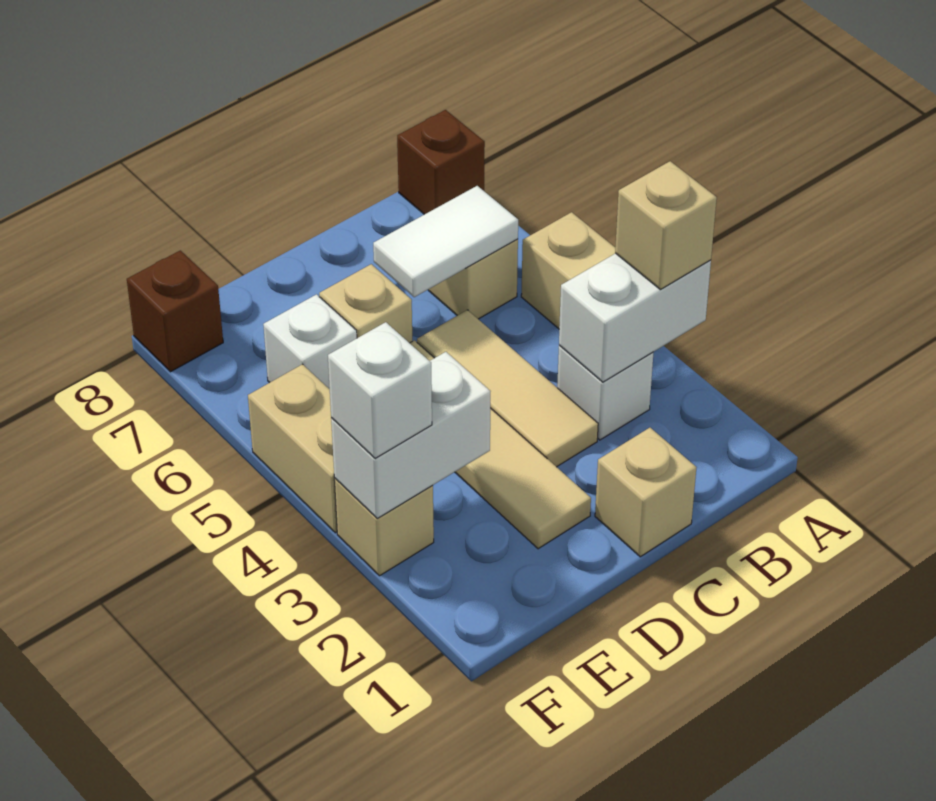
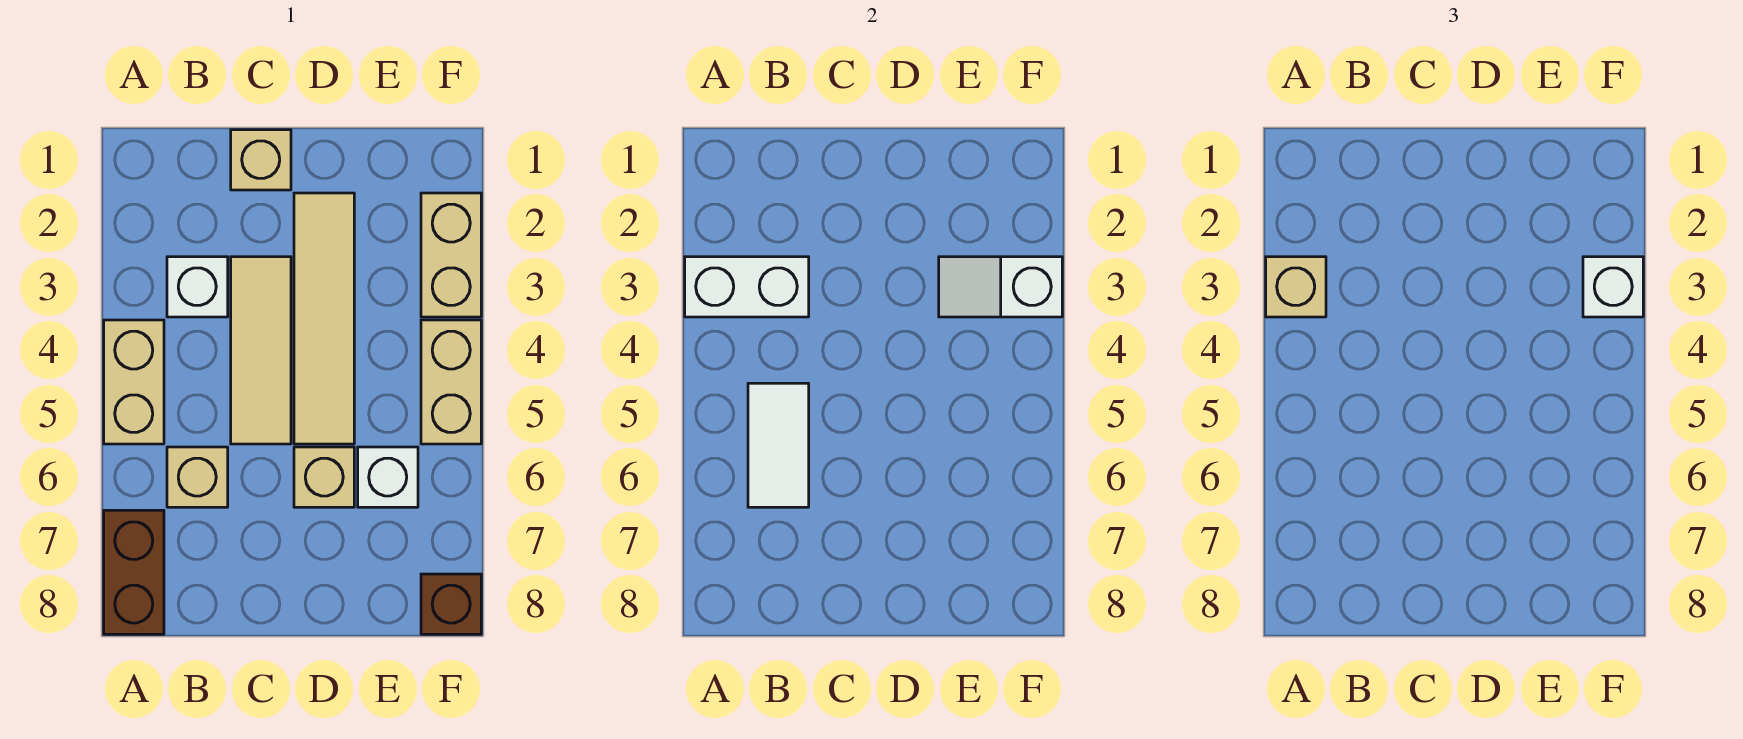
brown 1x1 brick [397,110,485,214] -> brown 1x2 brick [104,510,164,634]
white 1x2 tile [373,186,518,297] -> white 1x2 tile turned to [748,383,809,507]
white 1x2 brick [331,352,491,518] -> white 1x2 slope [939,257,1062,317]
tan 1x1 brick [334,478,434,576] -> tan 1x2 brick [421,193,481,317]

